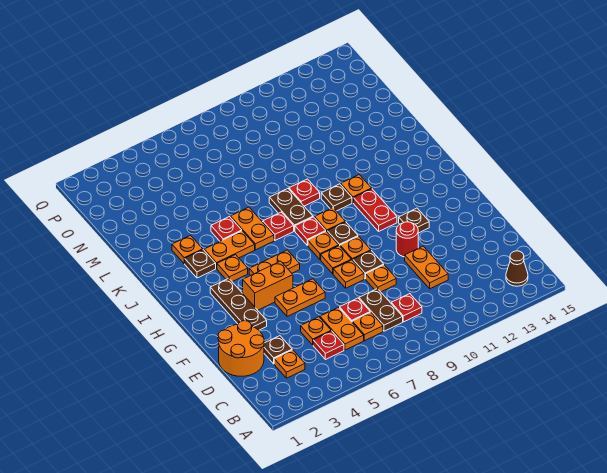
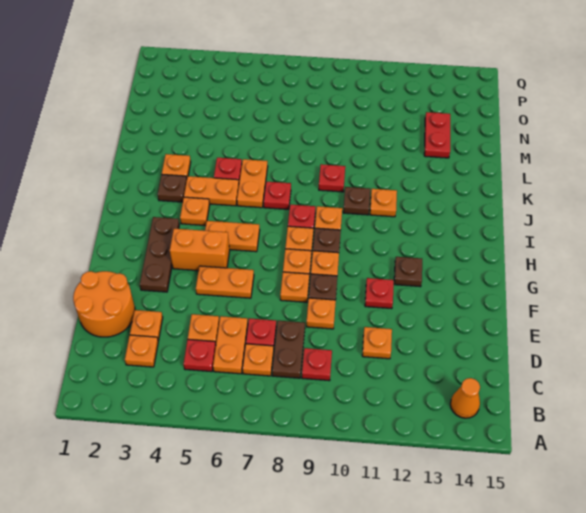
brown 1x1 cone [506,251,528,286] -> orange 1x1 cone [450,378,480,418]
brown 1x1 plate [264,336,292,364] -> orange 1x1 plate [130,310,163,341]
orange 1x2 plate [405,246,448,289] -> orange 1x1 plate [362,327,392,359]
red 1x1 round brick [396,222,418,257] -> red 1x1 plate [365,278,394,309]
red 1x2 plate [354,189,397,231] -> red 1x2 plate moved to [424,112,450,158]
brown 1x2 plate [269,189,313,231] -> none

